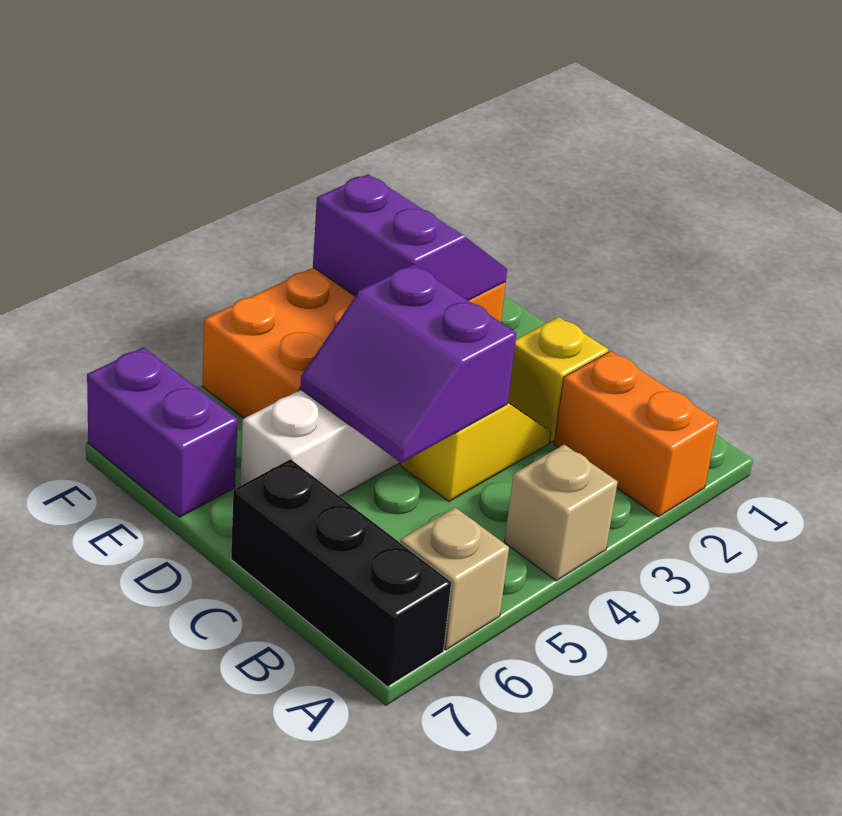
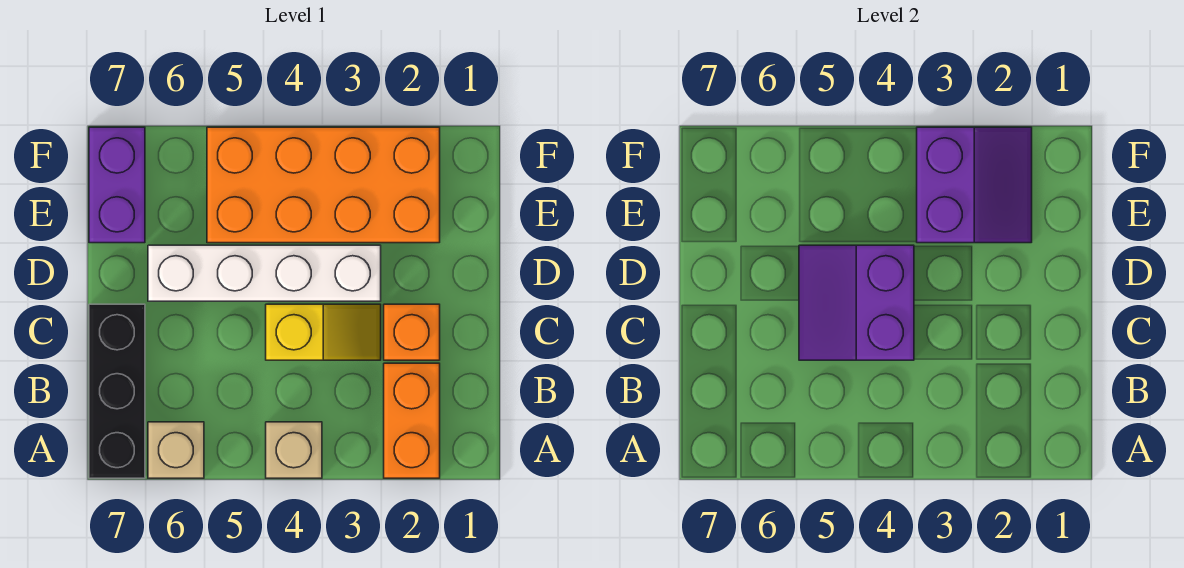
yellow 1x1 brick [508,317,608,443] -> orange 1x1 brick [384,304,440,360]

